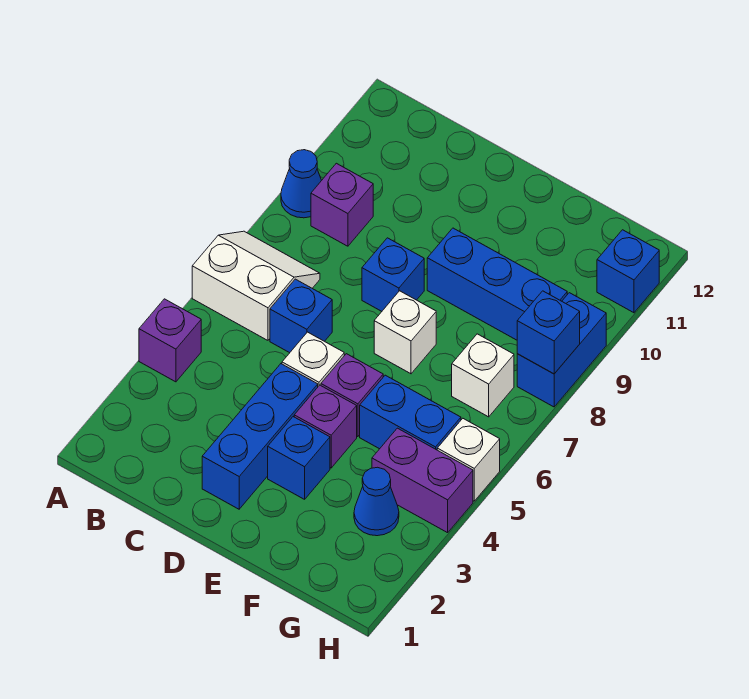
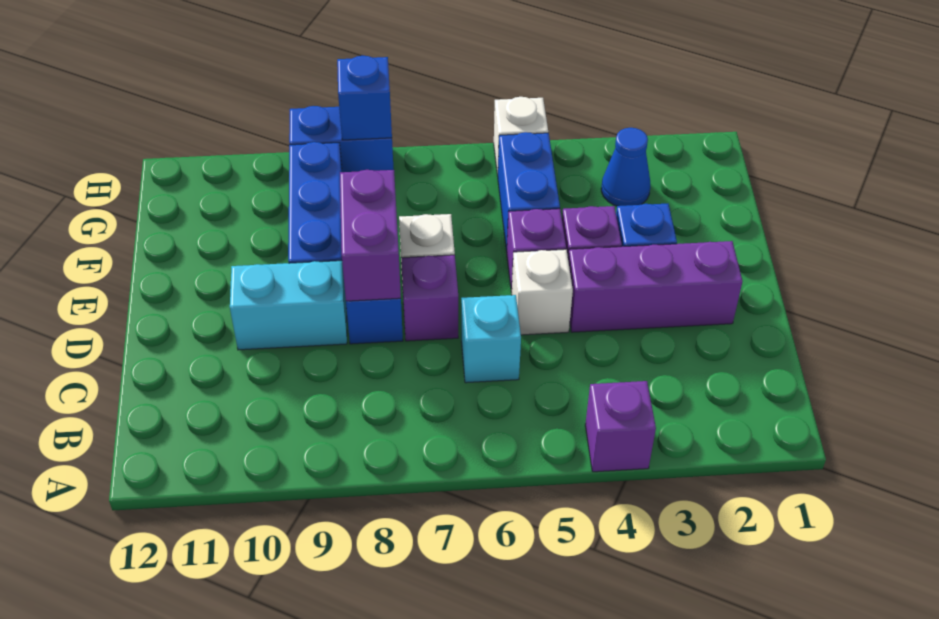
white 2x2 slope [192,231,320,340] -> none
blue 1x1 cone [281,150,322,218] -> none
purple 1x1 brick [311,163,373,246] -> purple 1x1 brick moved to [401,255,458,341]
blue 1x1 brick [270,279,332,353] -> cyan 1x1 brick [461,295,521,383]
blue 1x3 brick [202,364,318,509] -> purple 1x3 brick [568,241,742,332]
none -> cyan 1x2 brick [230,261,347,350]
purple 1x2 brick [372,428,473,533] -> purple 1x2 brick moved to [340,170,401,301]
white 1x1 brick [452,334,514,417] -> none
blue 1x1 brick [597,230,659,313] -> none

